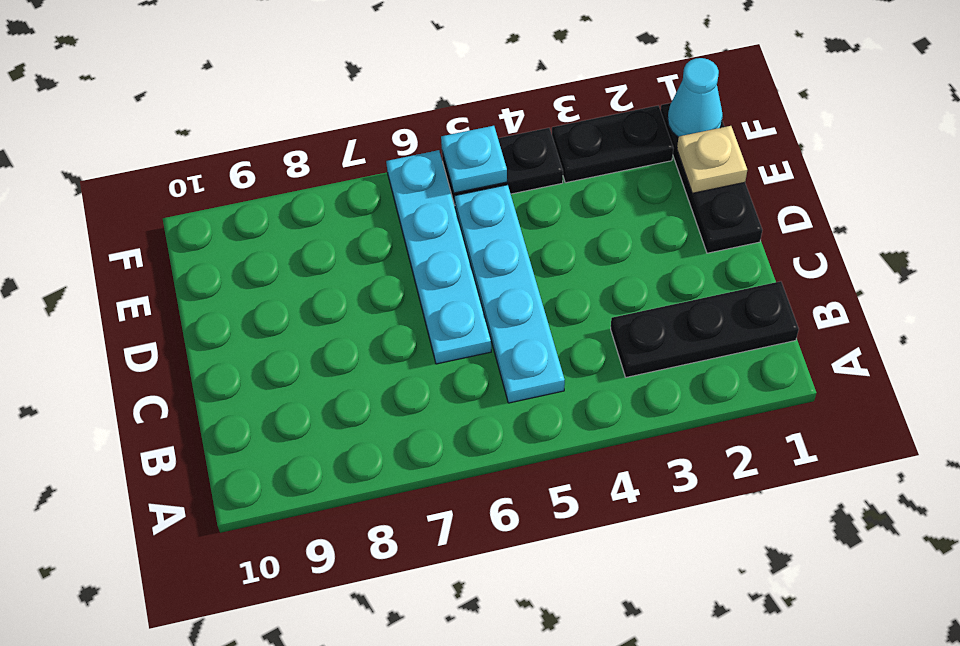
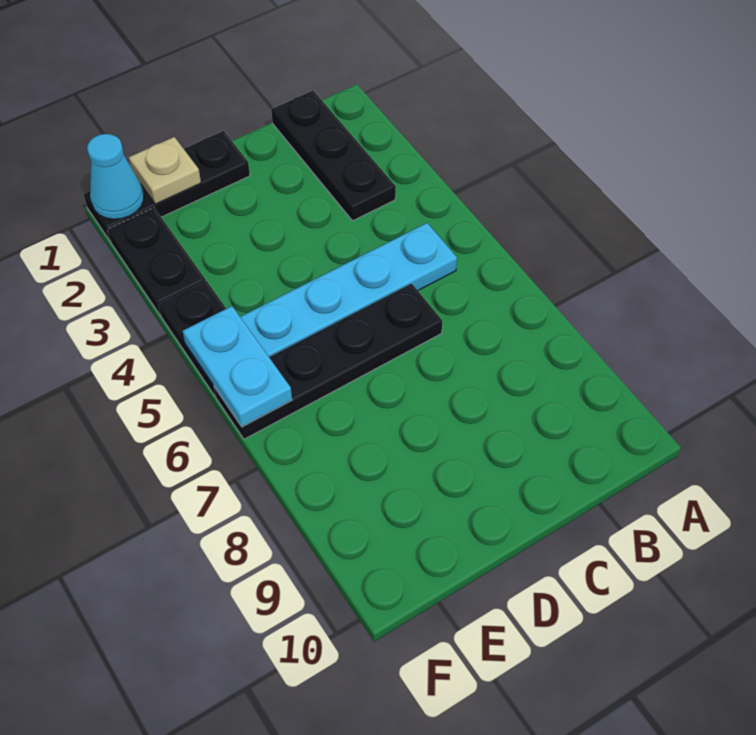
cyan 1x4 plate [386,150,491,364] -> black 1x4 plate [214,284,442,439]
cyan 1x1 plate [441,126,507,193] -> cyan 1x2 plate [183,306,292,427]

